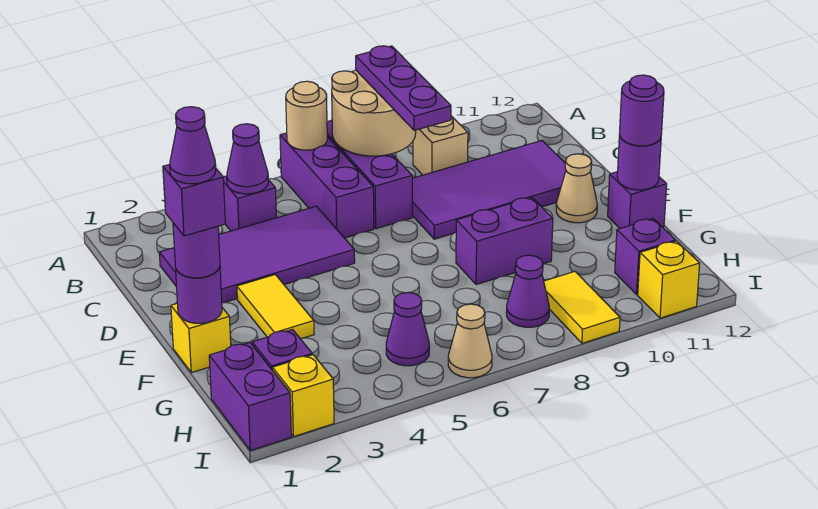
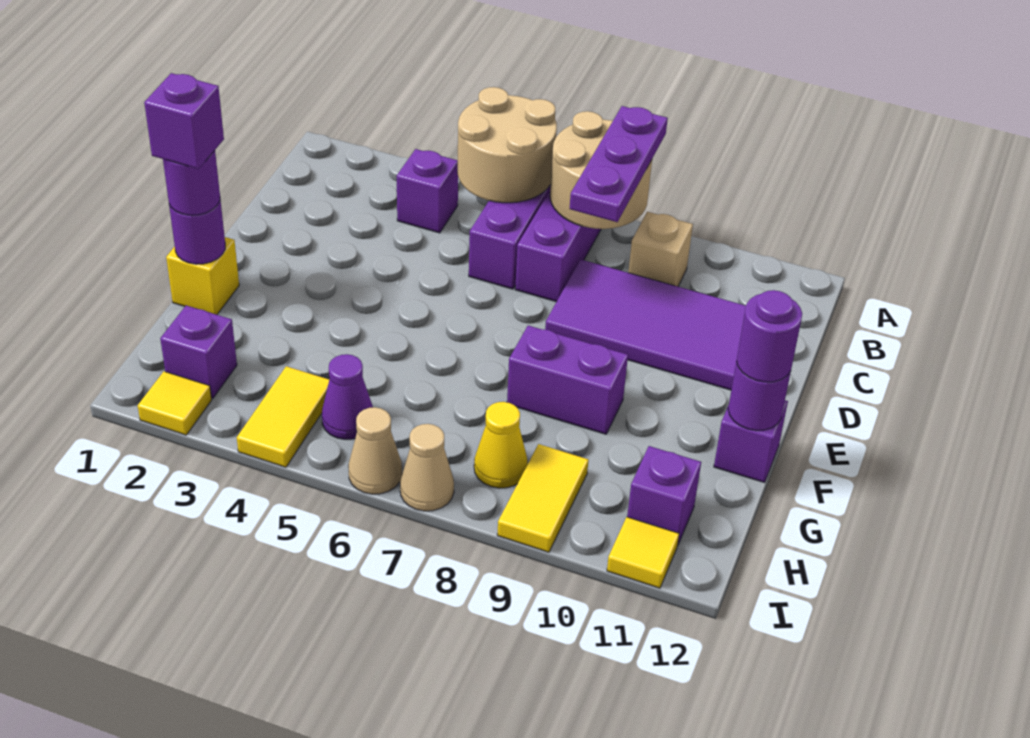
tan 1x1 round brick [286,81,327,150] -> tan 2x2 round brick [457,87,557,203]
purple 1x1 cone [227,124,268,194] -> none
purple 2x4 tile [159,206,355,303] -> none
yellow 1x2 tile [237,275,314,339] -> yellow 1x2 tile moved to [237,366,329,467]
tan 1x1 cone [556,154,597,223] -> tan 1x1 cone moved to [400,424,454,511]
purple 1x1 cone [170,107,216,184] -> none
purple 1x2 brick [209,343,291,451] -> none
purple 1x1 cone [506,255,549,327] -> yellow 1x1 cone [474,402,528,488]
yellow 1x1 brick [273,355,334,437] -> yellow 1x1 tile [138,371,212,435]
yellow 1x1 brick [638,241,700,318] -> yellow 1x1 tile [607,517,679,588]

